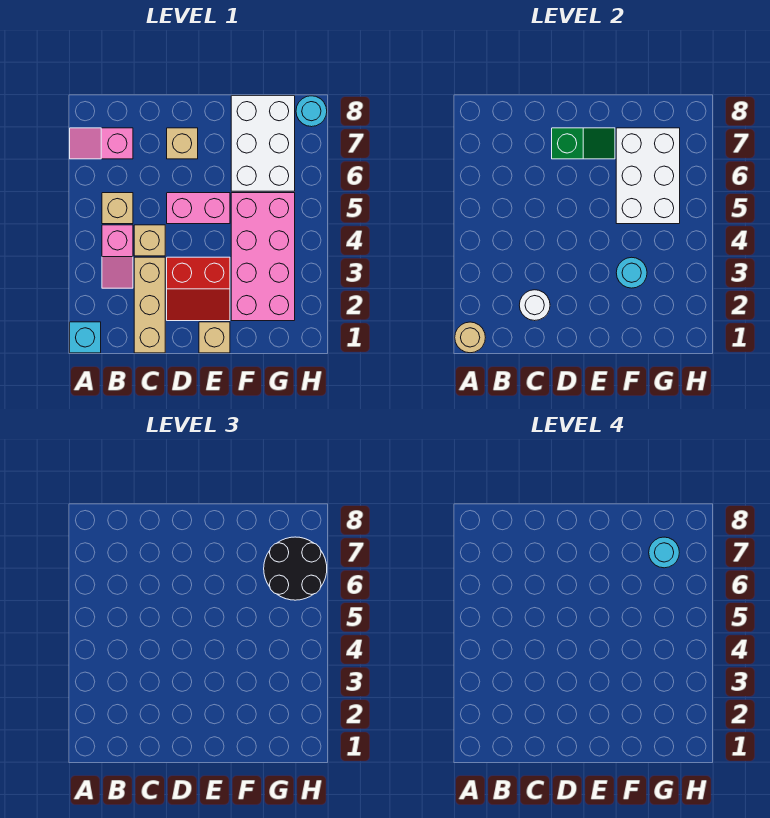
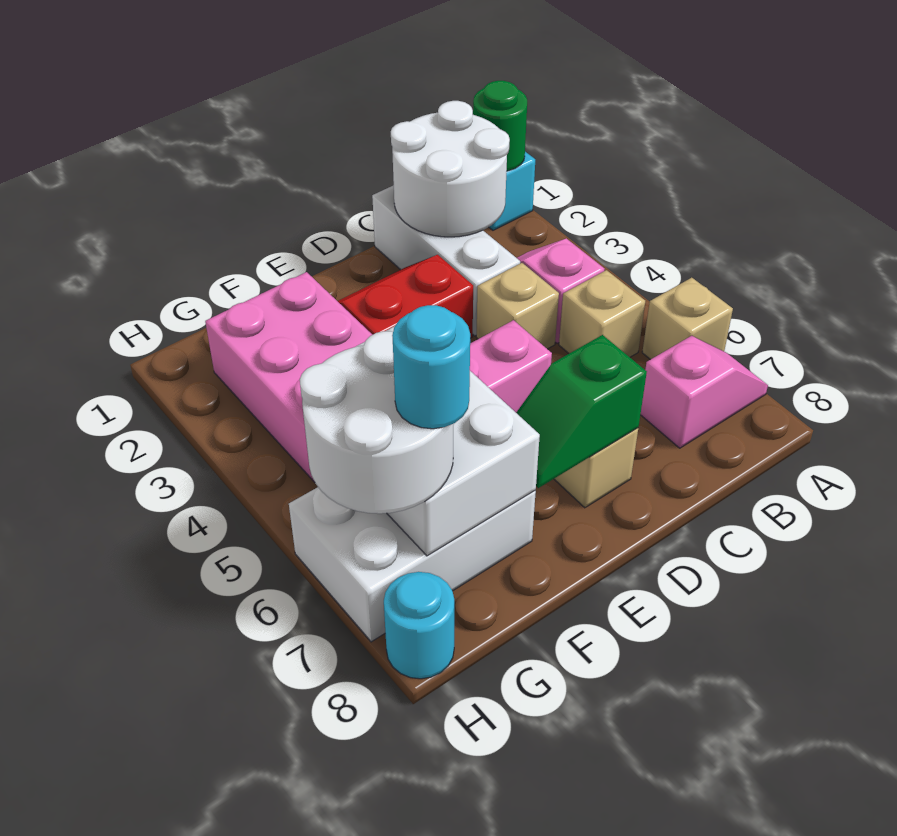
tan 1x1 round brick [455,322,485,353] -> green 1x1 round brick [473,81,527,171]
tan 1x3 brick [134,257,165,353] -> white 1x3 brick [372,185,520,336]
white 1x1 round brick [519,290,550,321] -> white 2x2 round brick [391,101,510,237]
tan 1x1 brick [199,322,230,353] -> tan 1x1 brick moved to [642,278,733,360]
cyan 1x1 round brick [616,257,647,288] -> none
white 2x3 brick [231,96,295,191] -> white 2x3 brick turned to [289,487,536,642]
black 2x2 round brick [264,537,327,600] -> white 2x2 round brick [300,331,454,514]

